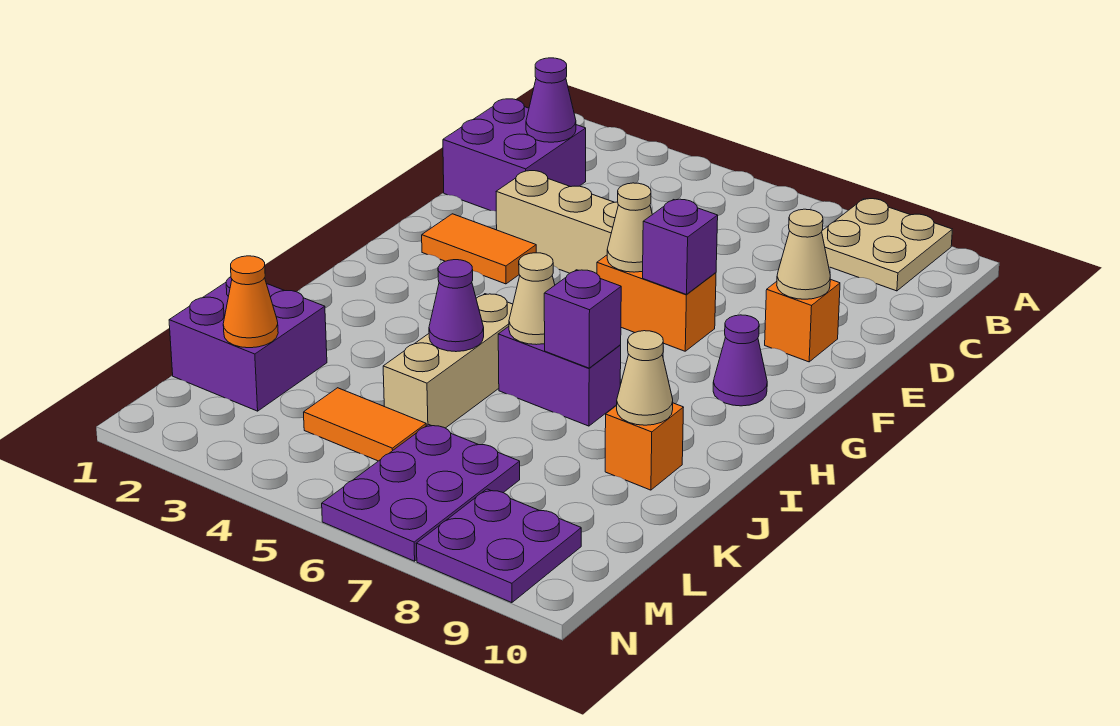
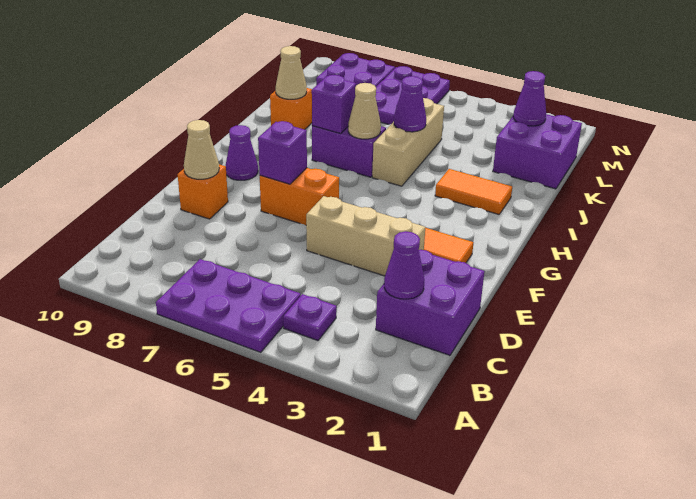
none -> purple 2x3 plate [156,259,301,352]
tan 2x2 plate [822,199,952,291] -> none
none -> purple 1x1 plate [283,294,337,341]
tan 1x1 cone [607,183,652,272] -> none
orange 1x1 cone [223,256,278,348] -> purple 1x1 cone [513,71,546,126]
orange 1x2 tile [304,388,426,461] -> orange 1x2 tile moved to [435,169,512,214]

